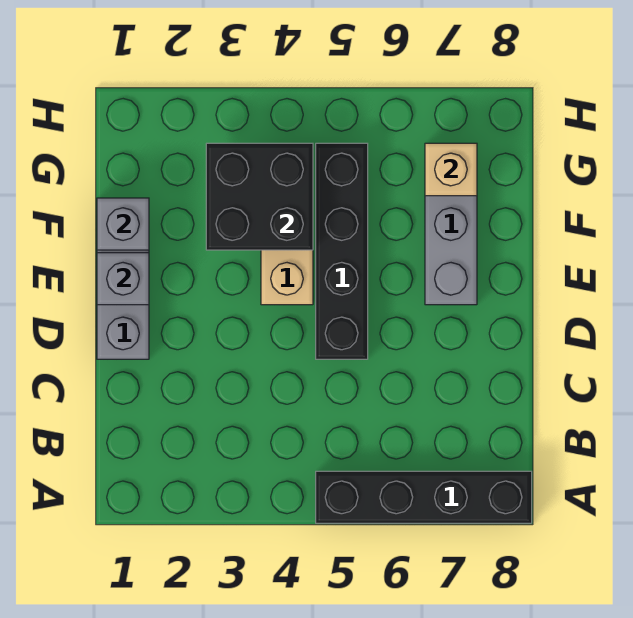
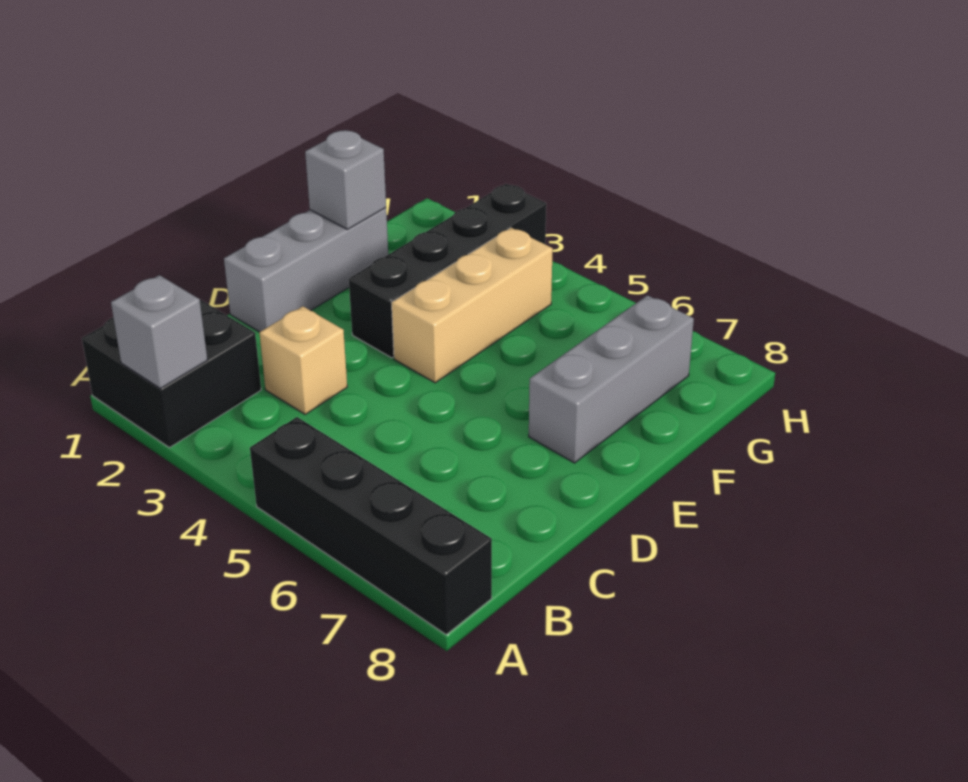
black 1x4 brick [316,143,368,359] -> black 1x4 brick moved to [349,184,546,358]
grey 1x1 brick [97,253,149,305] -> grey 1x1 brick moved to [111,275,207,388]
black 2x2 brick [206,143,313,250] -> black 2x2 brick moved to [82,300,261,448]
tan 1x1 brick [425,143,477,196] -> tan 1x1 brick moved to [260,306,347,414]

